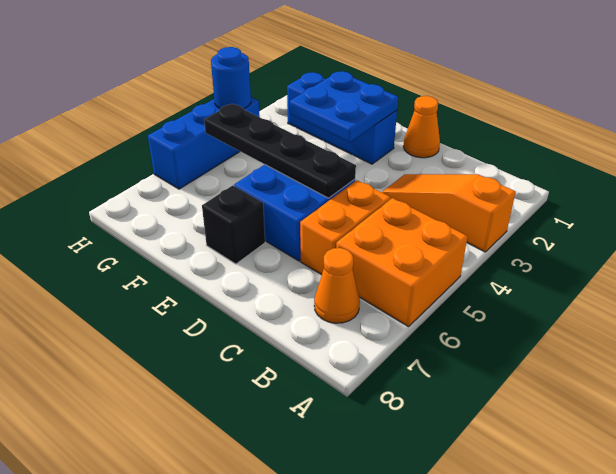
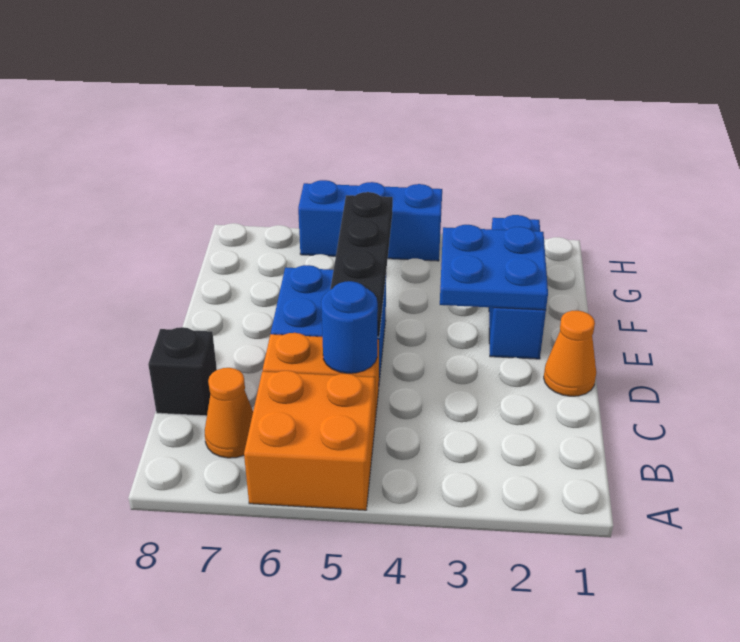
orange 1x3 slope [382,174,516,252] -> none
black 1x1 brick [202,185,265,264] -> black 1x1 brick moved to [148,327,217,416]
blue 1x1 round brick [211,47,251,109] -> blue 1x1 round brick moved to [321,281,378,373]

